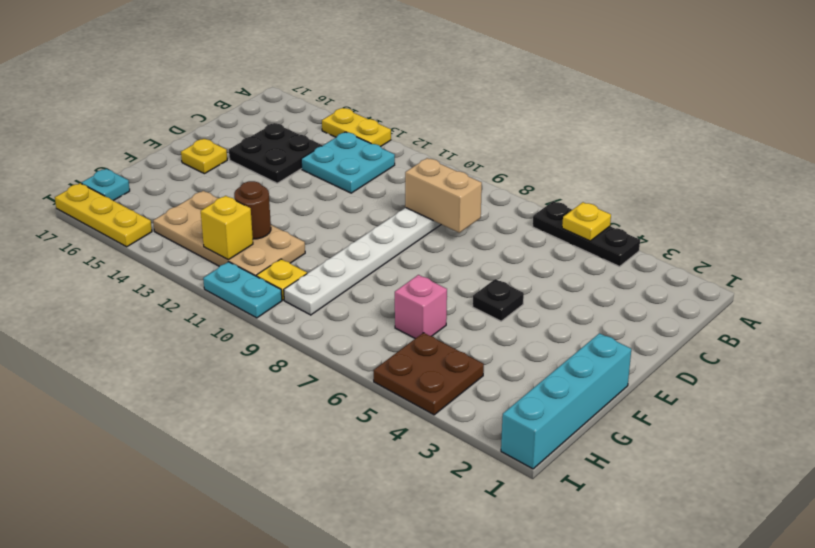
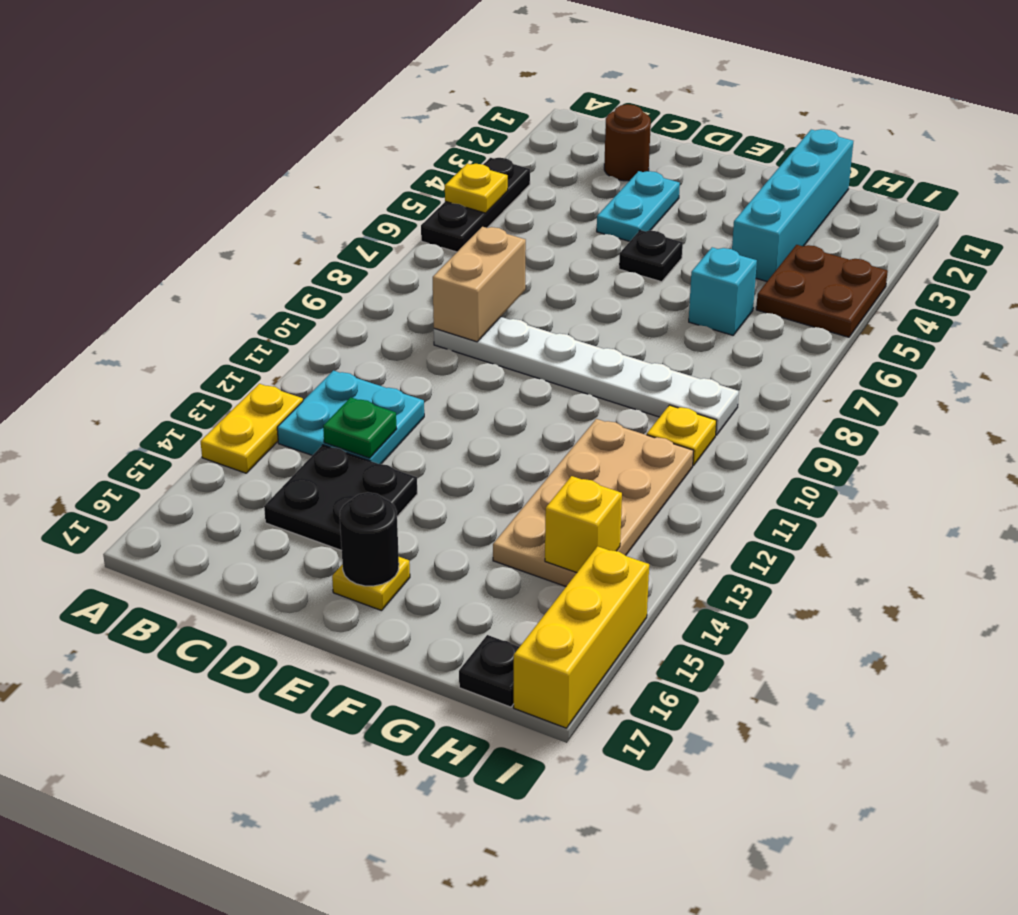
none -> green 1x1 plate [323,397,396,458]
none -> black 1x1 round brick [340,492,399,586]
cyan 1x4 brick [501,333,631,469] -> cyan 1x4 brick turned to [732,129,853,281]
pink 1x1 brick [395,275,447,339] -> cyan 1x1 brick [689,247,757,335]
brown 1x1 round brick [234,181,271,239] -> brown 1x1 round brick moved to [604,104,651,181]
yellow 1x1 brick [201,196,253,260] -> yellow 1x1 brick moved to [545,476,622,573]
cyan 1x1 plate [82,169,130,201] -> black 1x1 plate [459,635,519,707]
cyan 1x2 plate [203,262,282,318] -> cyan 1x2 plate moved to [597,171,680,241]
yellow 1x3 plate [55,183,152,247] -> yellow 1x3 brick [514,546,649,728]

